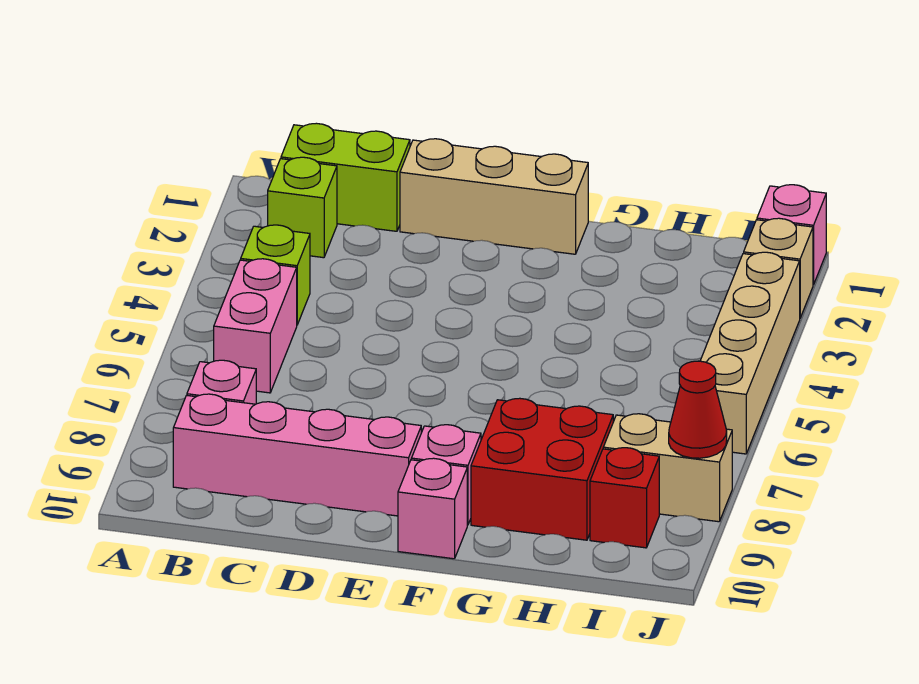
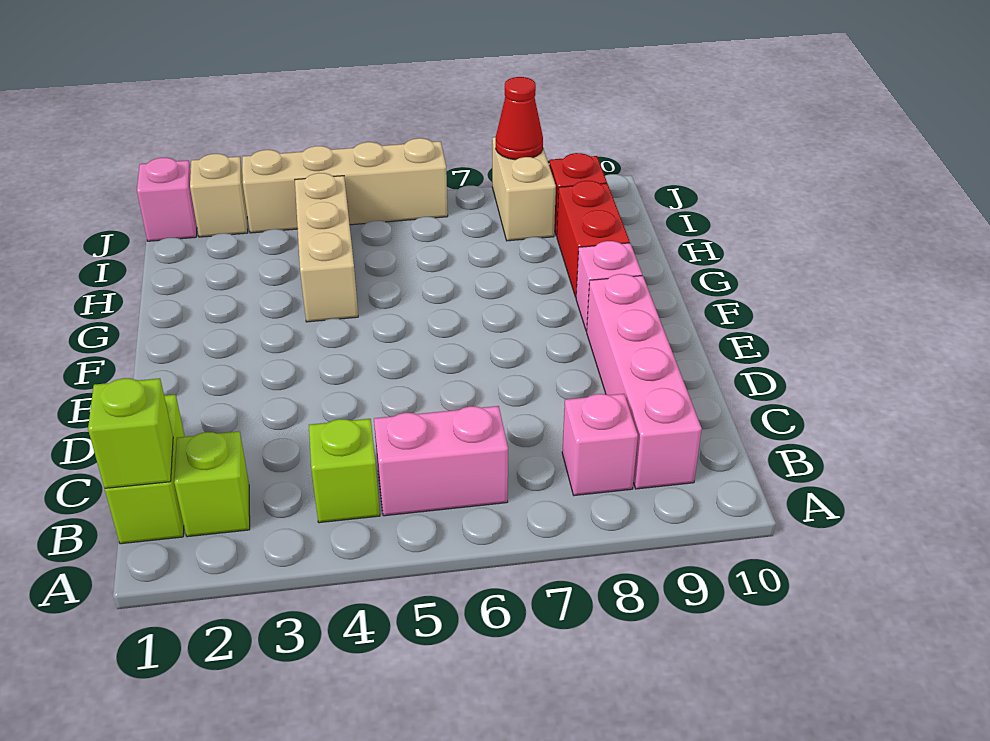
none -> lime 1x1 brick [88,378,173,488]
tan 1x3 brick [400,139,588,254] -> tan 1x3 brick moved to [295,173,358,322]
pink 1x1 brick [398,458,467,559] -> none
red 2x2 brick [471,398,613,540] -> red 1x2 brick [557,181,630,297]

